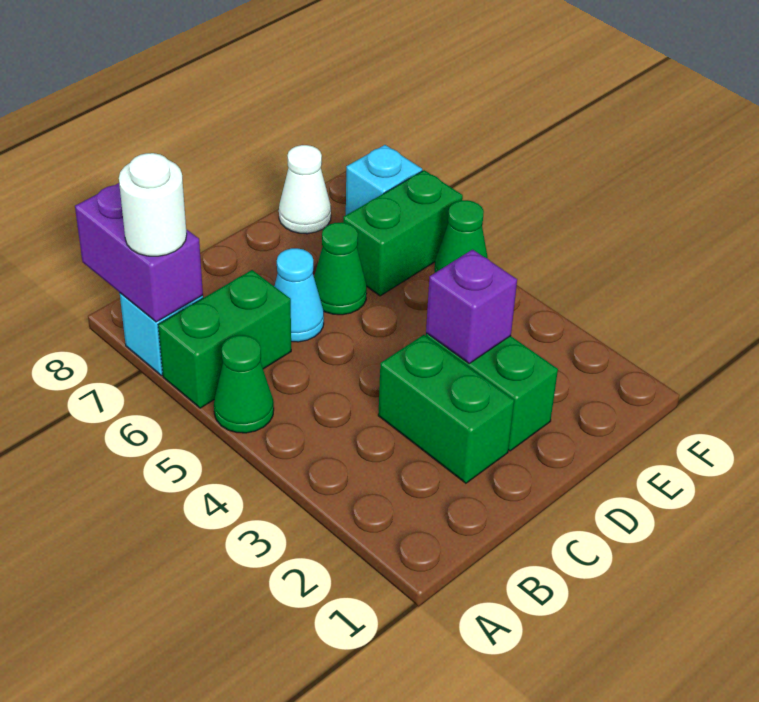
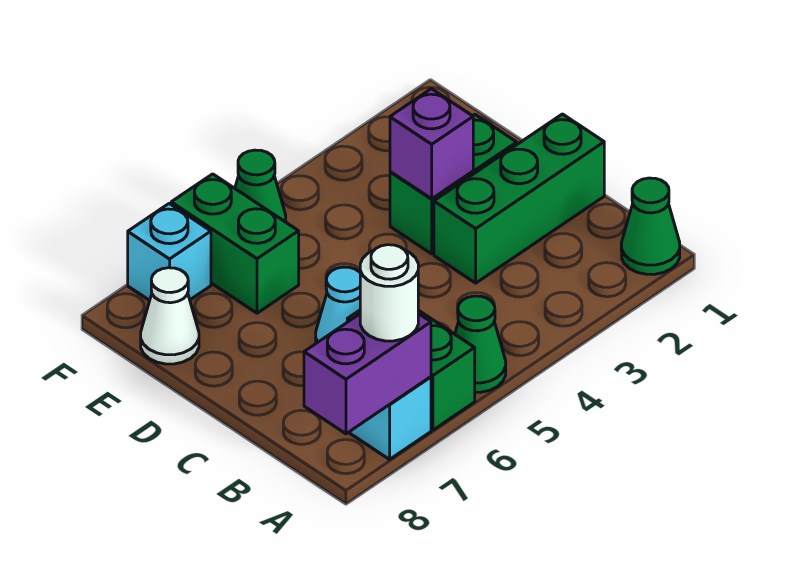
green 1x2 brick [378,335,514,483] -> green 1x3 brick [434,114,604,283]
green 1x1 cone [314,222,367,315] -> green 1x1 cone moved to [621,178,680,274]

